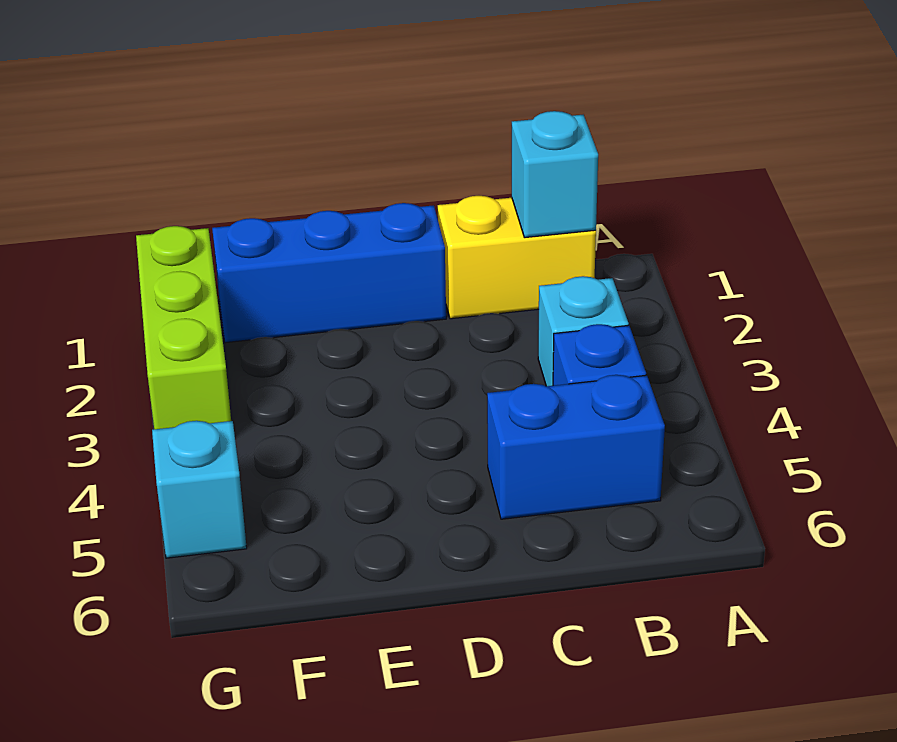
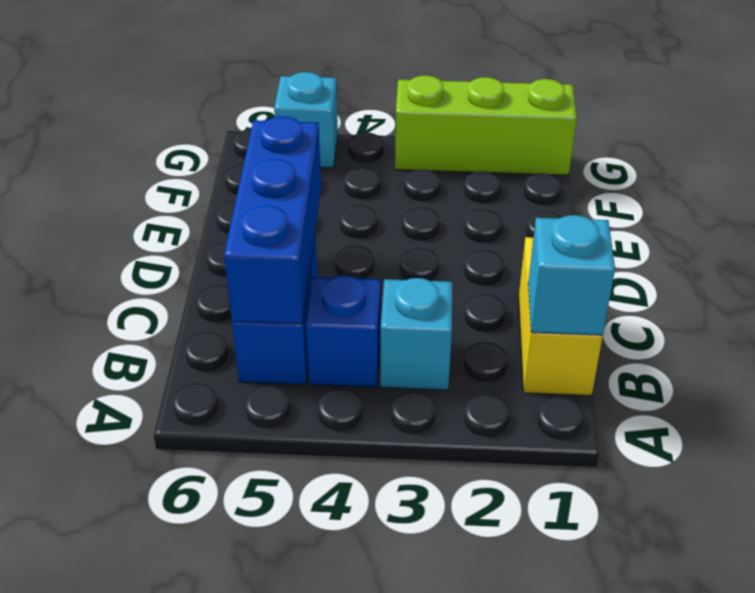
blue 1x3 brick [212,203,446,343] -> blue 1x3 brick moved to [224,116,321,324]

